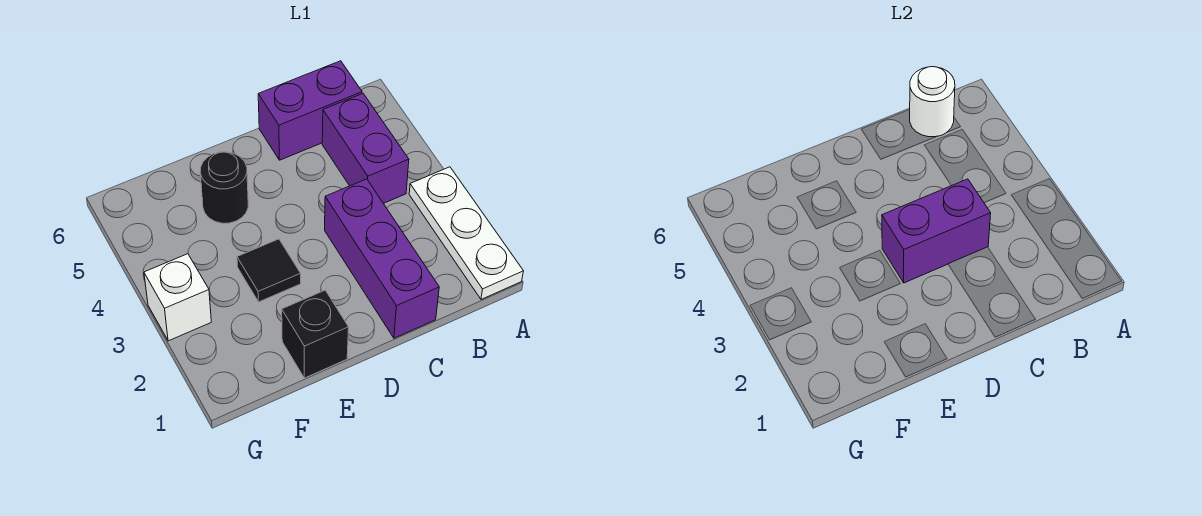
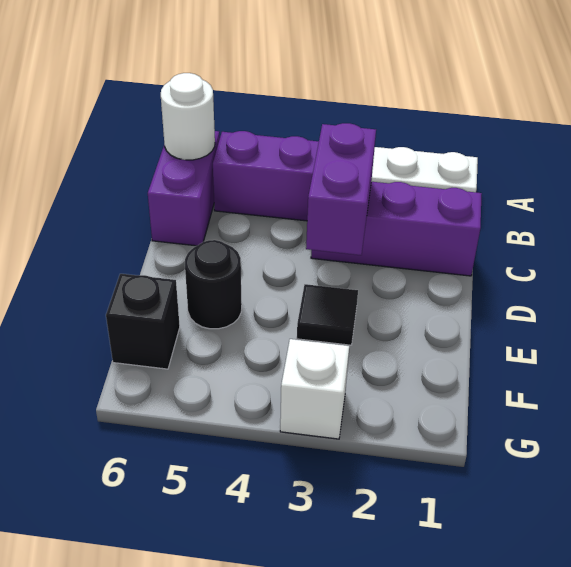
black 1x1 brick [282,290,349,378] -> black 1x1 brick moved to [106,274,180,369]

